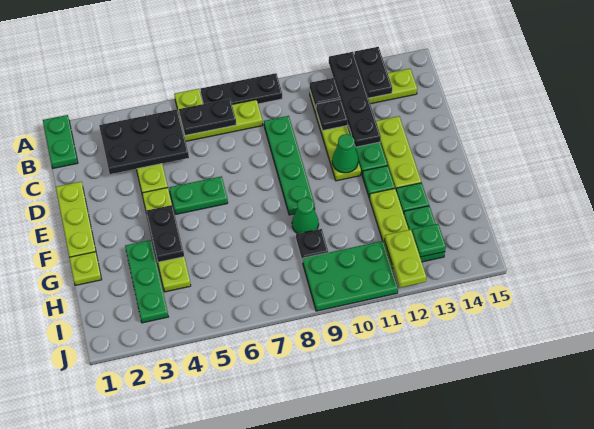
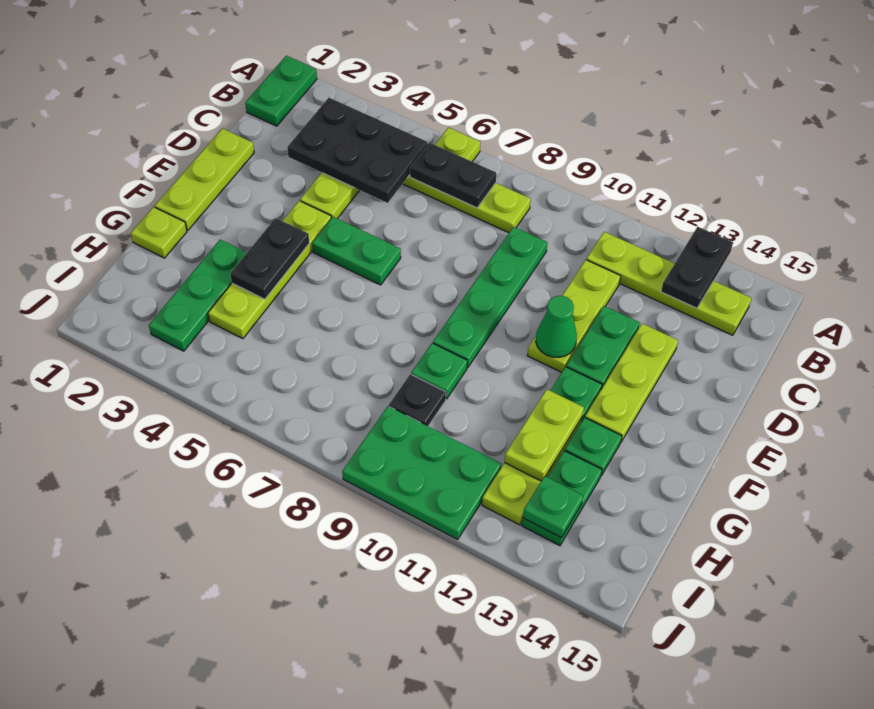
black 1x3 plate [200,73,282,104] -> none
black 1x4 plate [329,52,381,147] -> none
black 1x1 plate [310,78,341,108] -> none
black 1x1 plate [316,99,347,131] -> none
green 1x1 cone [292,198,319,234] -> green 1x1 plate [411,343,467,399]
lime 1x2 plate [385,230,426,288] -> lime 1x2 plate moved to [504,389,584,481]

